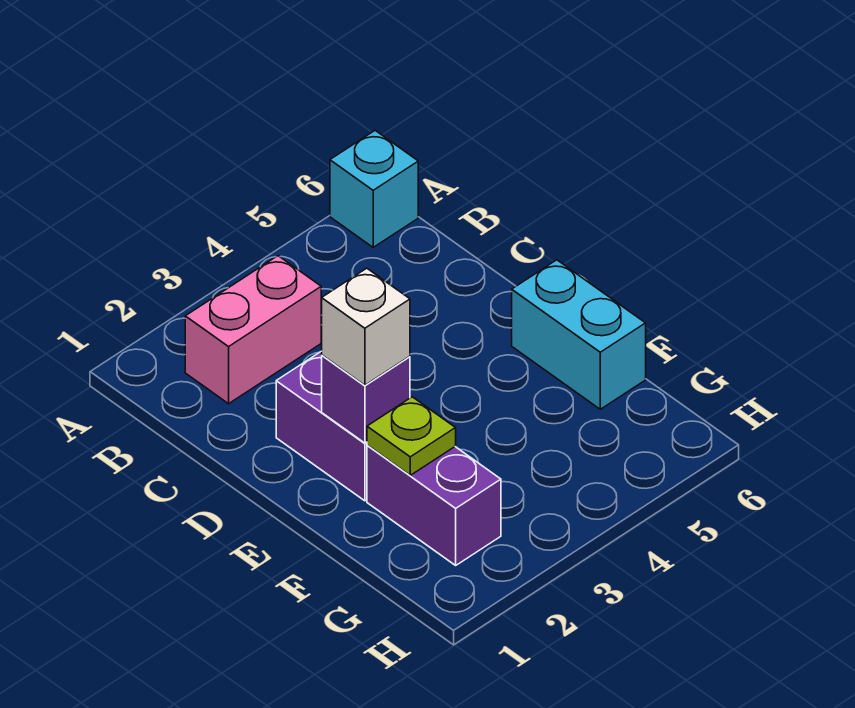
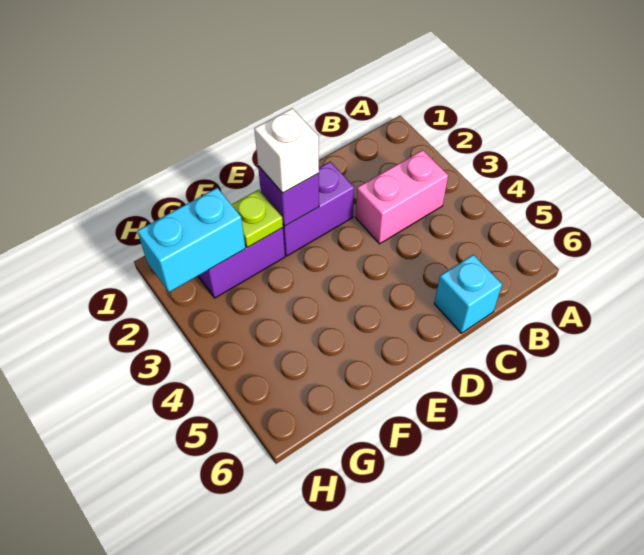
cyan 1x1 brick [330,130,418,247] -> cyan 1x1 brick moved to [434,255,502,333]
pink 1x2 brick [185,256,321,404] -> pink 1x2 brick turned to [356,150,448,244]
cyan 1x2 brick [512,260,646,409] -> cyan 1x2 brick moved to [137,188,245,292]

